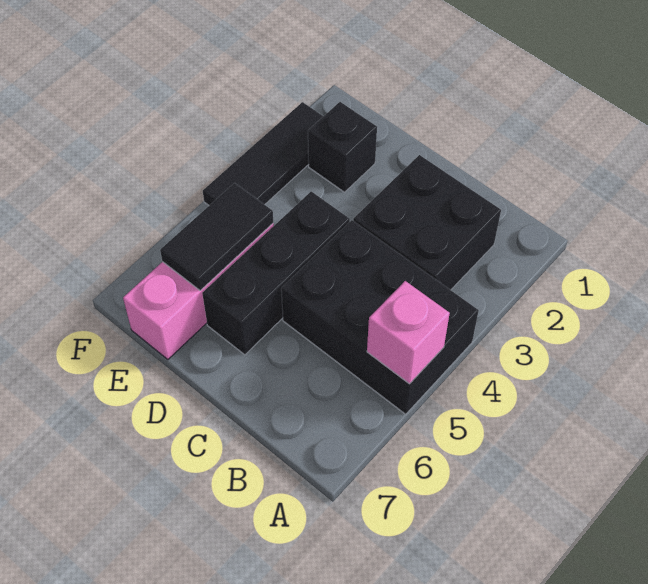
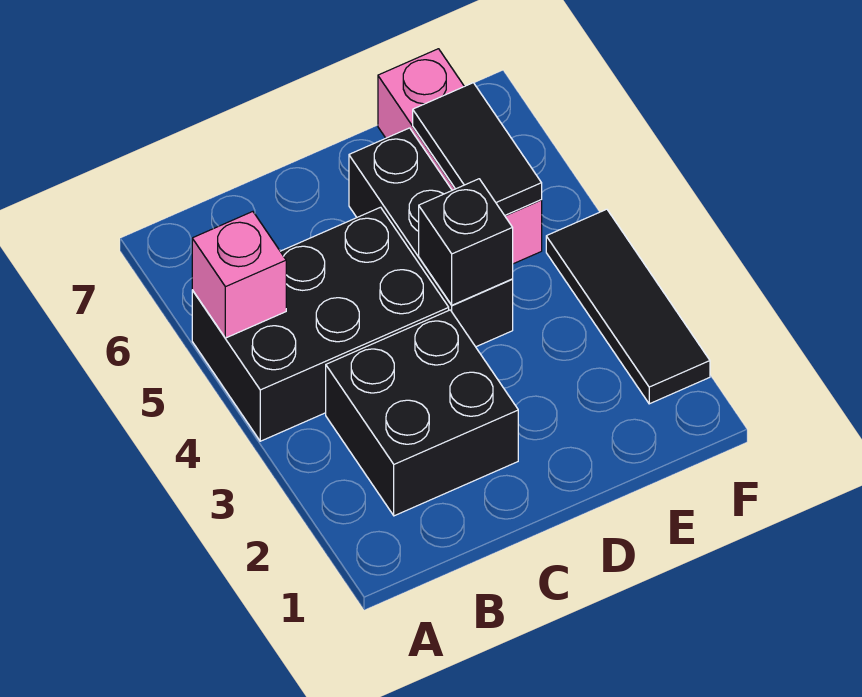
black 1x1 brick [308,102,377,192] -> black 1x1 brick moved to [419,179,513,305]

